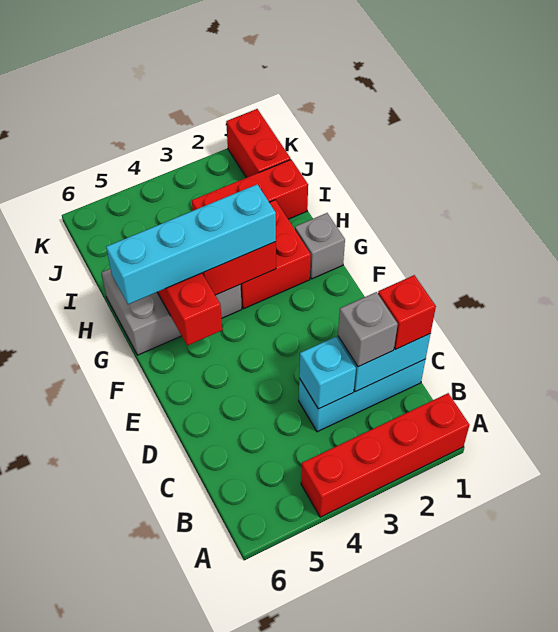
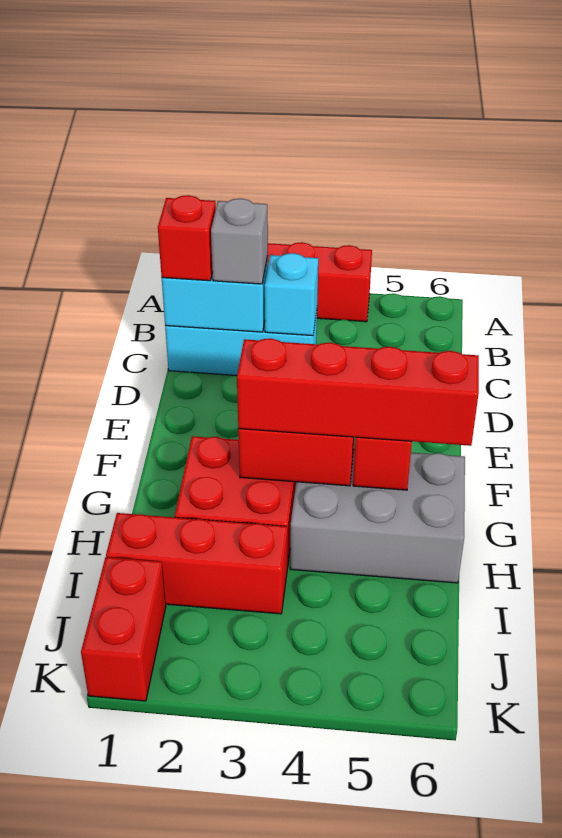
grey 1x1 brick [295,213,345,279] -> none
cyan 1x4 brick [106,184,276,304] -> red 1x4 brick [237,338,479,446]

